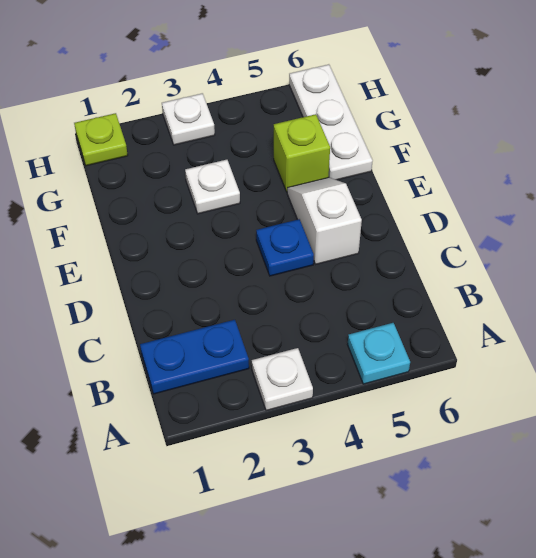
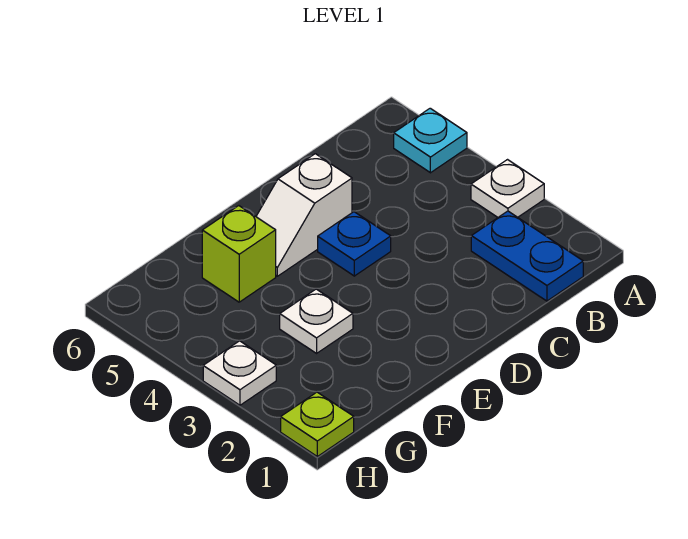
white 1x3 plate [289,64,373,180] -> none

